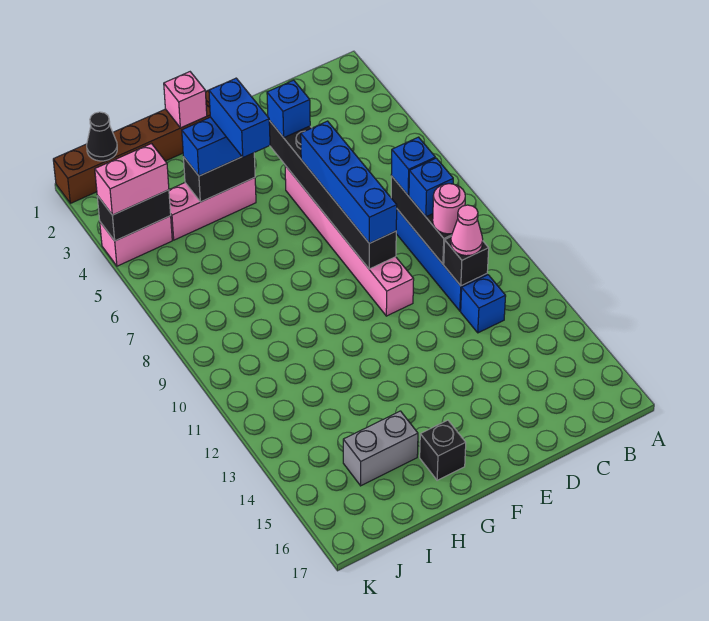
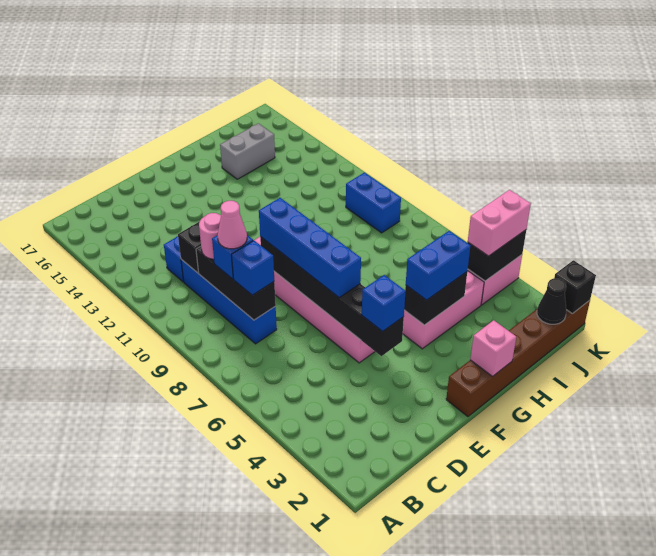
pink 1x1 cone [451,205,483,256] -> pink 1x1 cone moved to [218,201,247,249]
blue 1x2 brick [209,78,270,157] -> blue 1x2 brick moved to [346,173,401,233]
black 1x1 brick [420,420,466,480] -> black 1x1 brick moved to [554,260,596,313]

